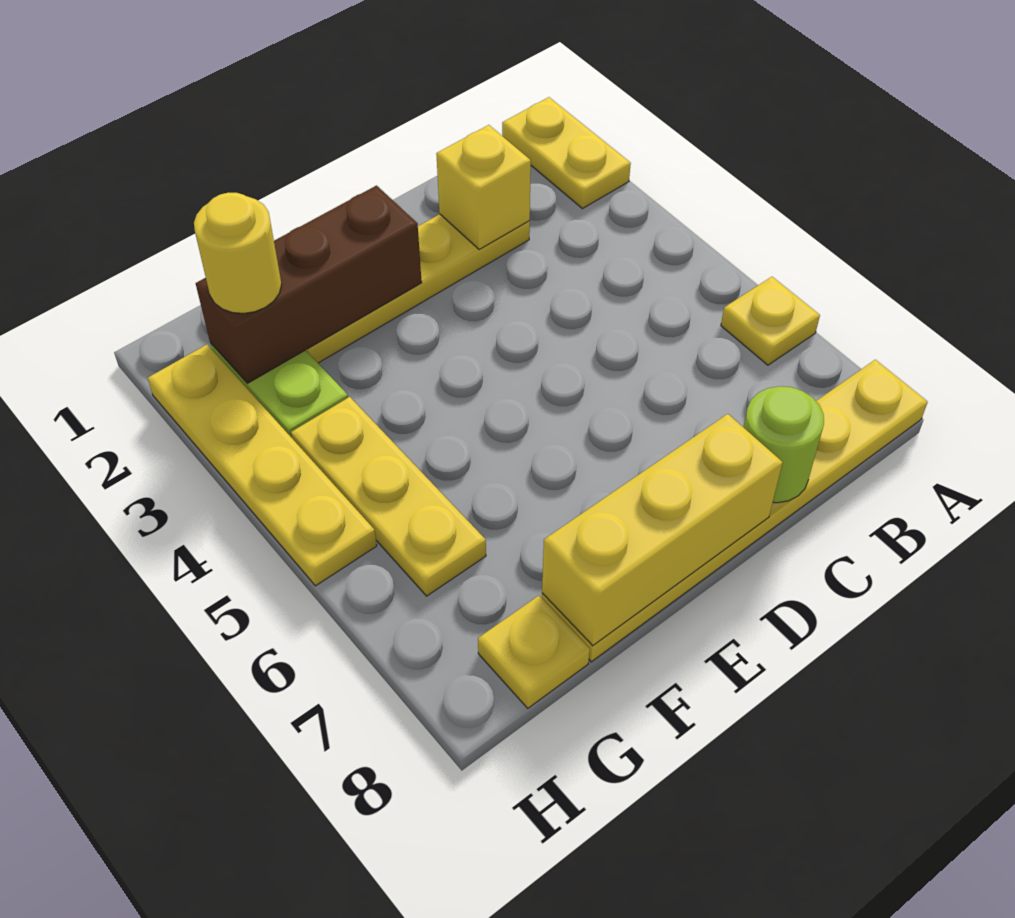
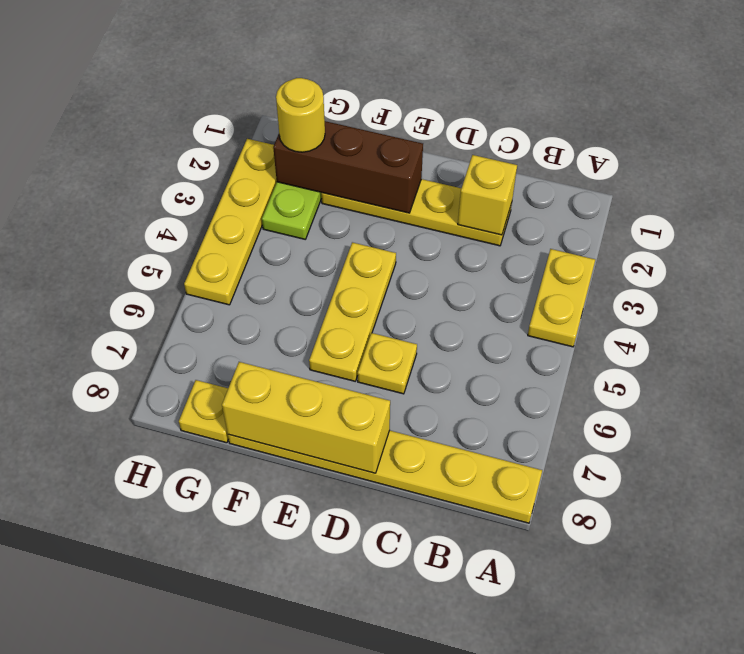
yellow 1x2 plate [502,97,631,209] -> yellow 1x2 plate moved to [528,249,595,347]
yellow 1x1 plate [721,277,820,365] -> yellow 1x1 plate moved to [358,333,417,394]
lime 1x1 round brick [743,386,824,503] -> none
yellow 1x3 plate [291,397,486,596] -> yellow 1x3 plate moved to [309,242,396,381]

